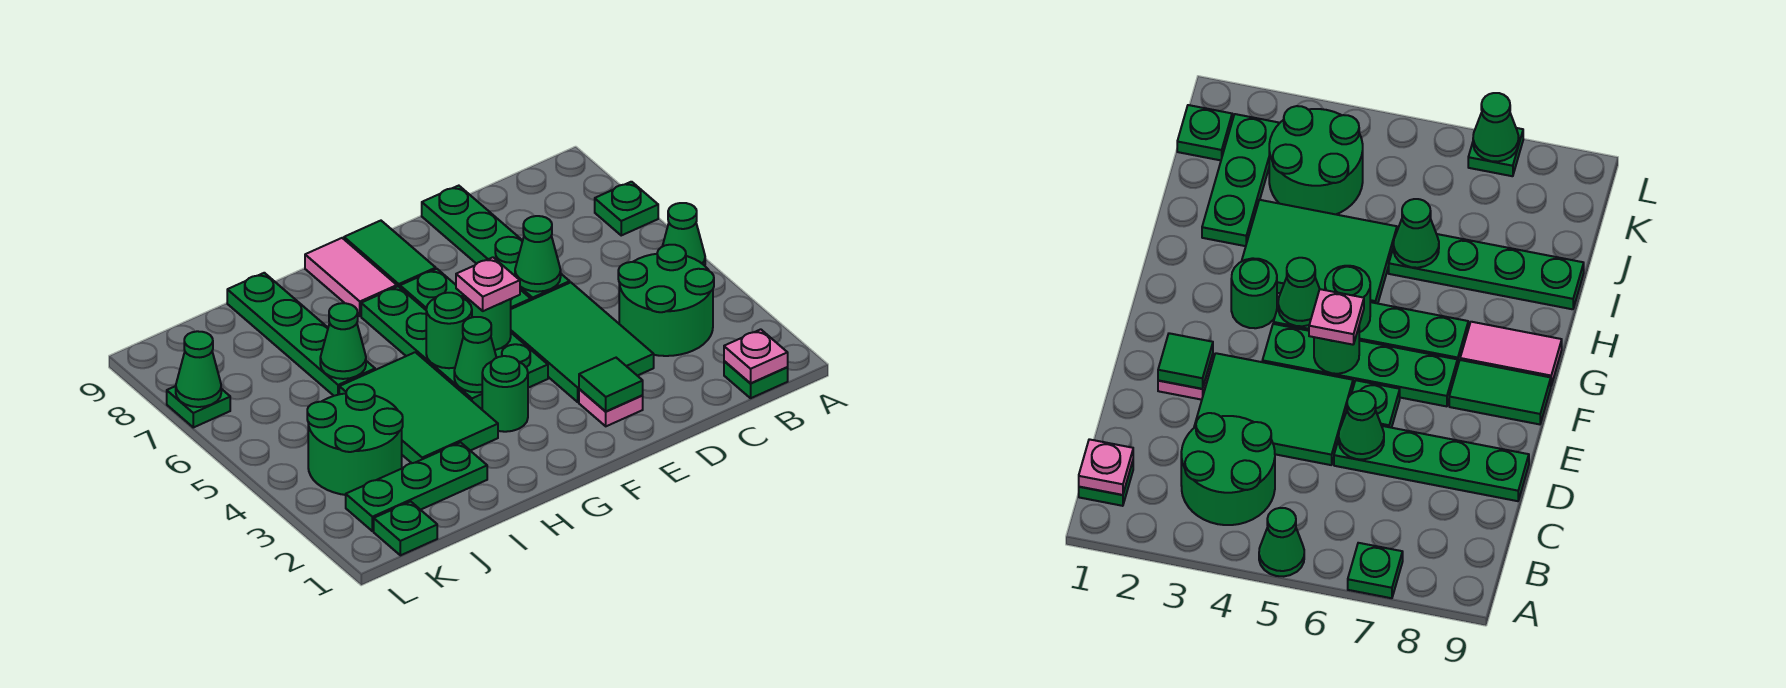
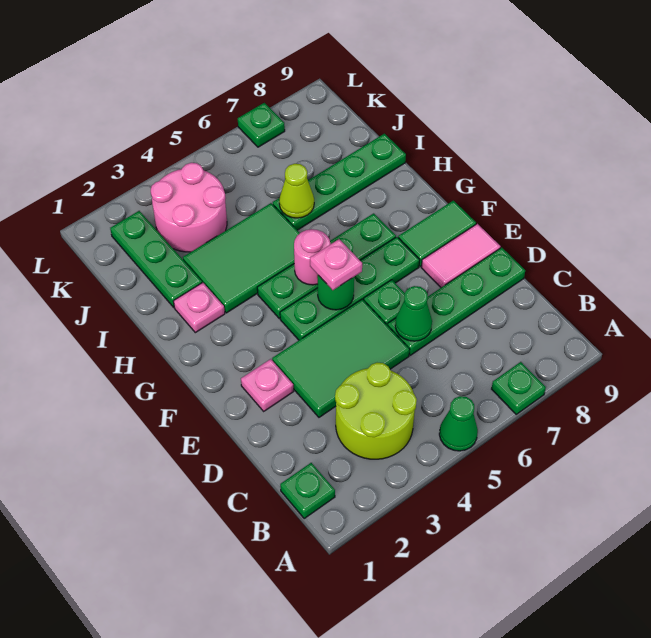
pink 1x1 plate [724,329,788,383] -> pink 1x1 plate moved to [173,283,225,333]
green 2x2 round brick [618,245,714,356] -> lime 2x2 round brick [335,363,417,459]
green 1x1 tile [579,358,643,411] -> none
green 1x1 round brick [482,356,528,432] -> none
green 1x1 cone [454,317,496,392] -> none
green 1x1 round brick [426,293,472,368] -> pink 1x1 round brick [294,229,330,285]
pink 1x2 tile [305,238,397,316] -> pink 1x2 tile moved to [421,224,500,287]
green 1x1 cone [320,303,366,379] -> lime 1x1 cone [279,164,314,218]
green 2x2 round brick [307,384,403,495] -> pink 2x2 round brick [151,163,227,252]
green 1x1 plate [374,501,437,555] -> none
green 1x1 cone [176,331,221,407] -> none

